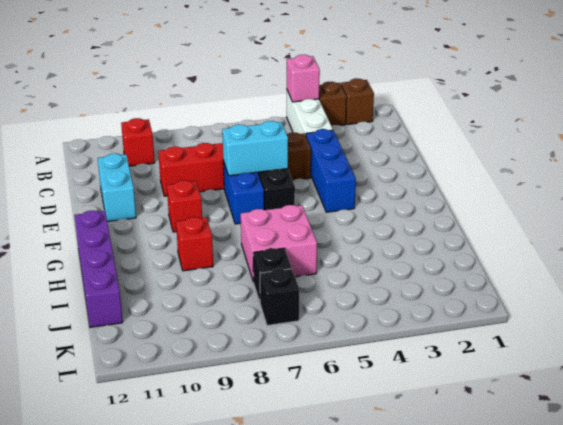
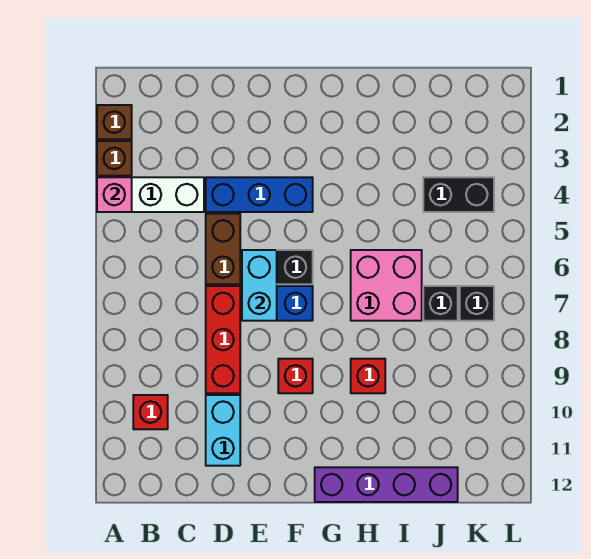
cyan 1x2 brick [98,154,136,222] -> cyan 1x2 brick turned to [206,395,240,466]
none -> black 1x2 brick [423,177,494,212]

